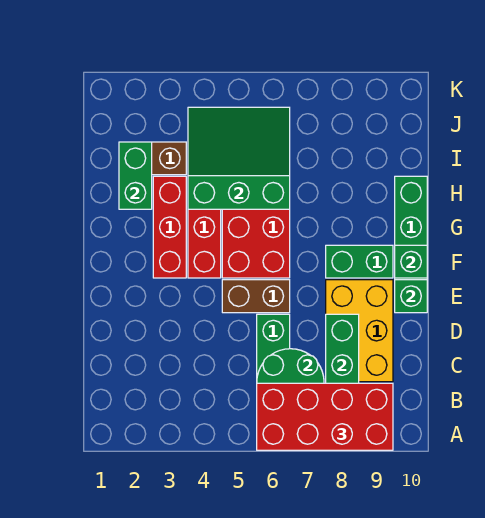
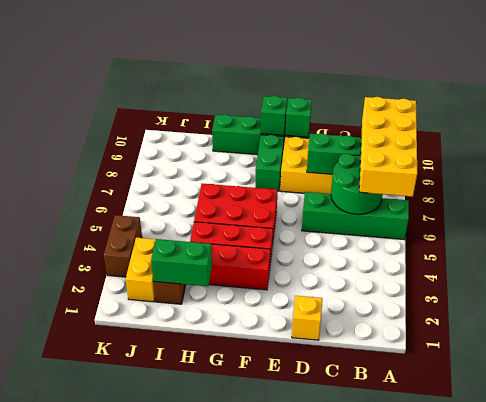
red 2x4 brick [257,383,393,450] -> yellow 2x4 brick [359,97,417,197]
none -> yellow 1x1 brick [292,296,322,340]
brown 1x2 brick [222,280,290,313] -> brown 1x2 brick moved to [104,215,142,277]
green 3x3 slope [188,107,290,209] -> none
none -> yellow 1x2 brick [126,238,156,302]

